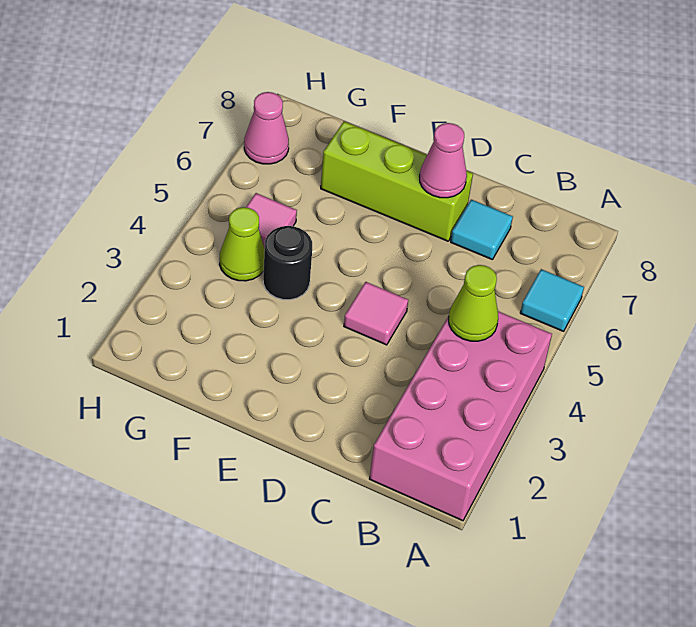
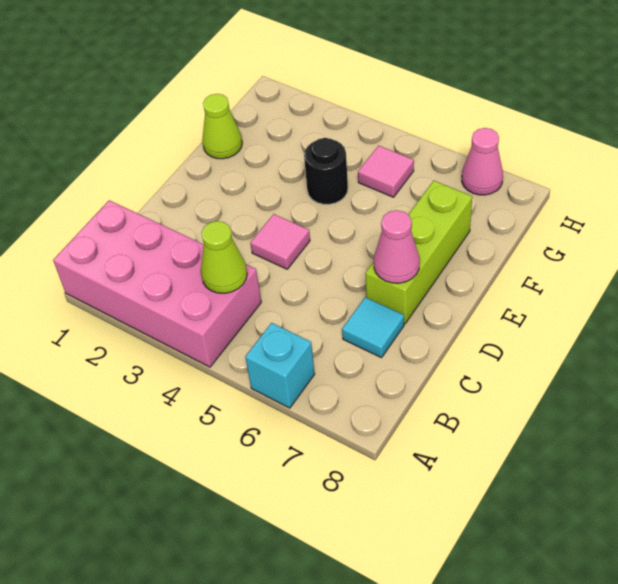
cyan 1x1 tile [520,269,584,331] -> cyan 1x1 brick [245,323,315,408]
lime 1x1 cone [219,207,265,281] -> lime 1x1 cone moved to [202,94,242,159]

